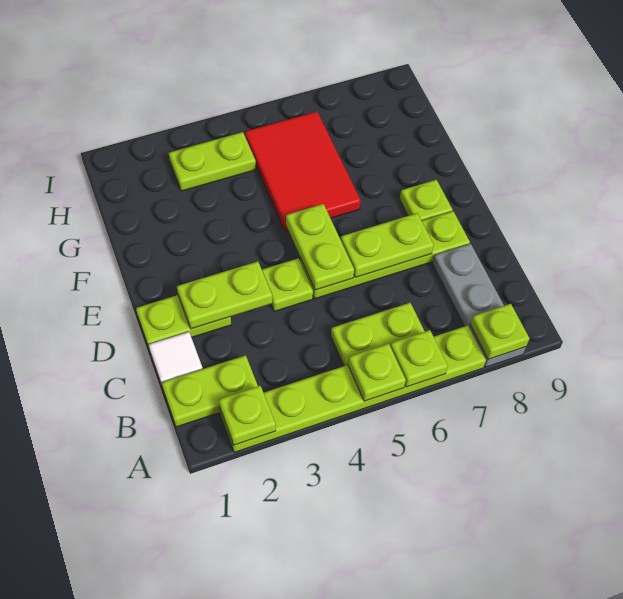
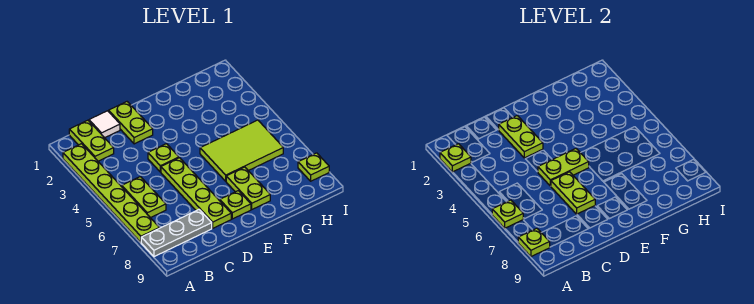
lime 1x1 plate [348,344,406,401] -> lime 1x1 plate moved to [298,153,329,181]
red 2x3 tile [245,112,361,232] -> lime 2x3 tile [200,120,283,181]
lime 1x2 plate [169,132,256,191] -> lime 1x2 plate moved to [226,167,270,209]

